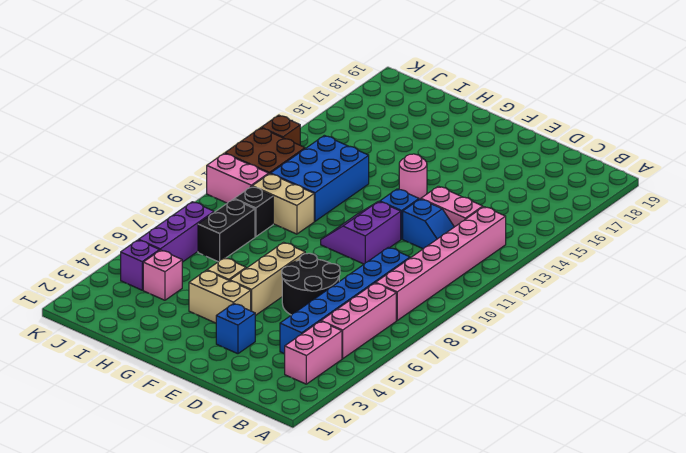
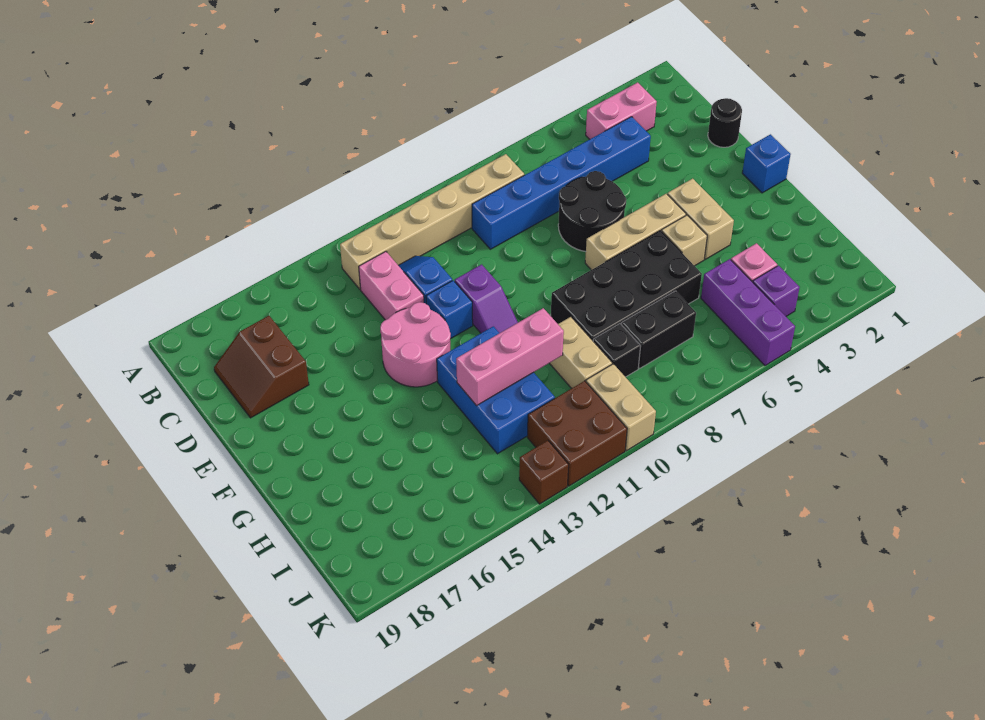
pink 1x3 brick [321,283,396,359] -> pink 1x3 brick moved to [456,308,564,406]
pink 1x6 brick [376,207,506,320] -> tan 1x6 brick [340,154,524,289]
none -> brown 2x2 slope [214,316,309,418]
none -> black 1x1 round brick [708,98,742,147]
blue 1x1 brick [216,303,255,354] -> blue 1x1 brick moved to [742,134,791,193]
purple 2x2 slope [321,201,401,264] -> purple 1x2 slope [455,264,518,333]
pink 1x1 round brick [399,154,427,199] -> pink 2x2 round brick [380,302,451,387]
none -> black 2x4 brick [551,230,702,340]
blue 2x3 brick [271,135,369,221] -> blue 2x3 brick turned to [437,326,555,454]
purple 1x3 brick [139,202,214,262] -> purple 1x3 brick turned to [701,259,795,366]
pink 1x2 brick [207,153,269,203] -> tan 1x2 brick [586,364,656,451]

